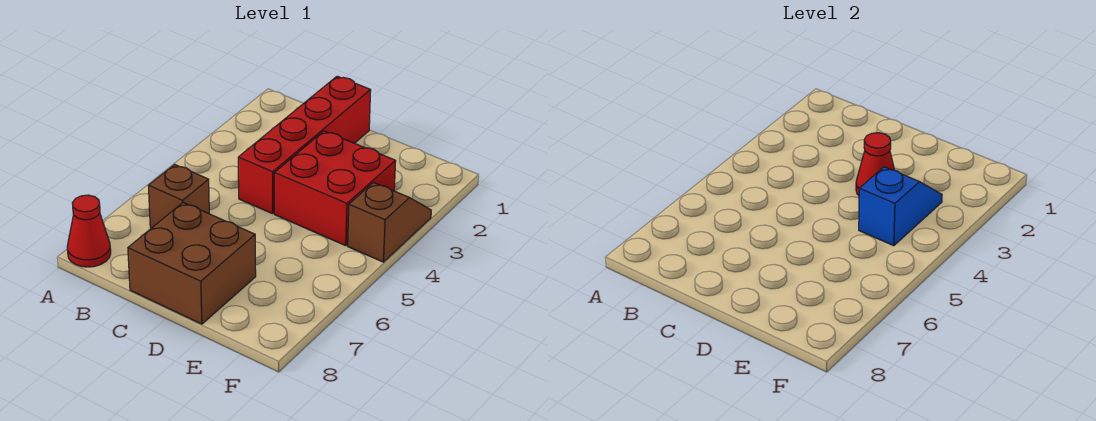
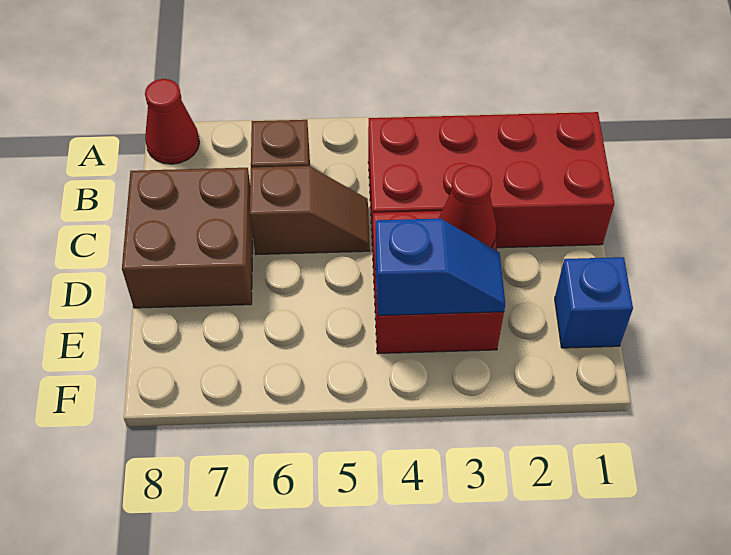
red 1x4 brick [238,76,371,214] -> red 2x4 brick [368,112,614,251]
none -> blue 1x1 brick [555,257,633,348]
brown 1x2 slope [348,183,431,262] -> brown 1x2 slope moved to [250,166,370,255]

